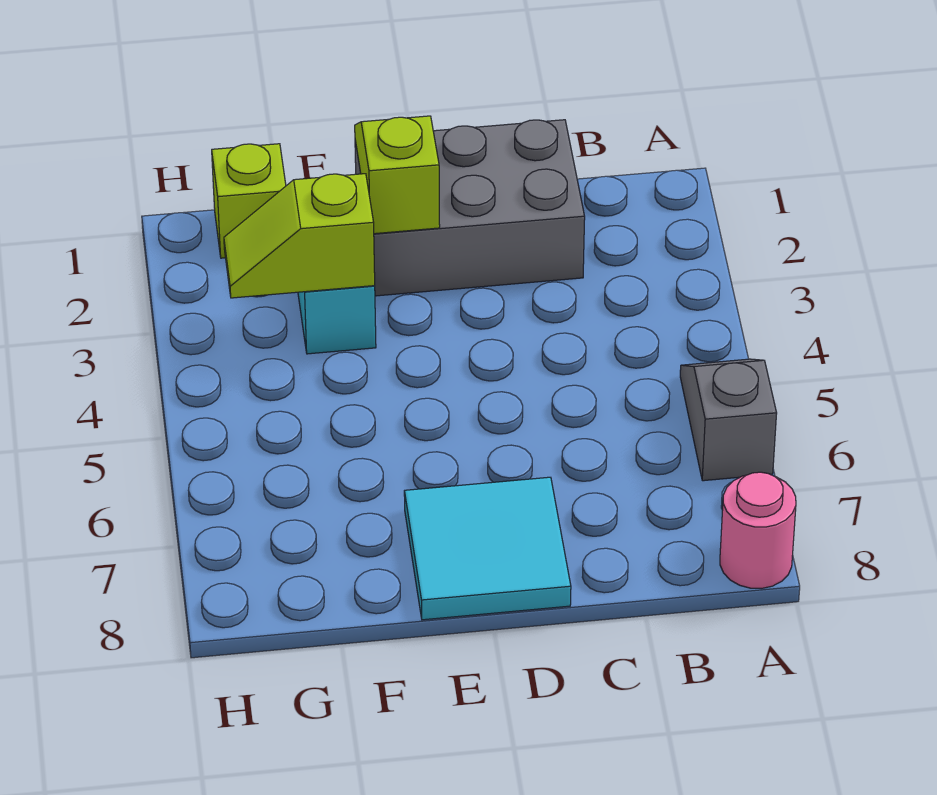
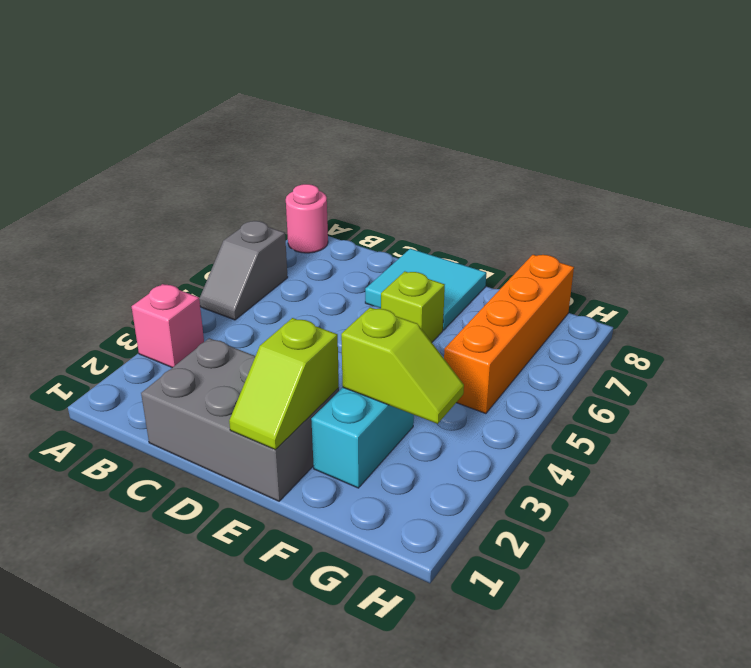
none -> pink 1x1 brick [132,284,204,368]
lime 1x1 brick [212,144,286,258] -> lime 1x1 brick moved to [381,271,445,342]
none -> orange 1x4 brick [444,255,574,414]

